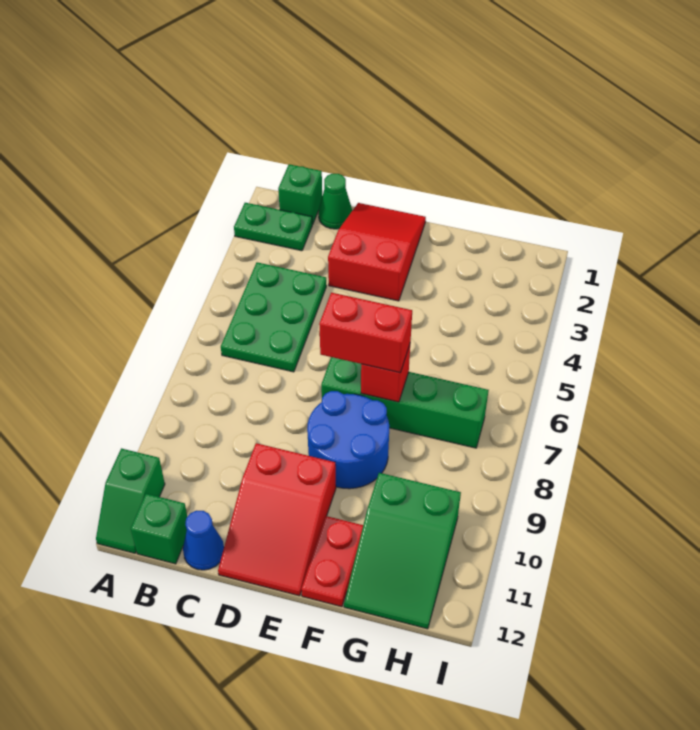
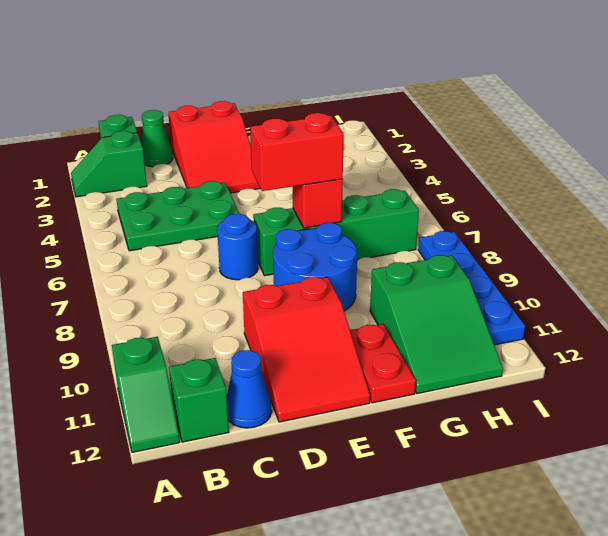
green 1x2 plate [234,203,313,251] -> green 1x2 slope [71,131,147,197]
green 2x3 plate [221,262,326,372] -> green 2x3 plate turned to [116,181,239,251]
red 2x3 slope [328,203,426,301] -> red 2x3 slope turned to [168,101,260,193]
none -> blue 1x1 round brick [217,214,258,280]
none -> blue 1x4 plate [418,231,525,345]

